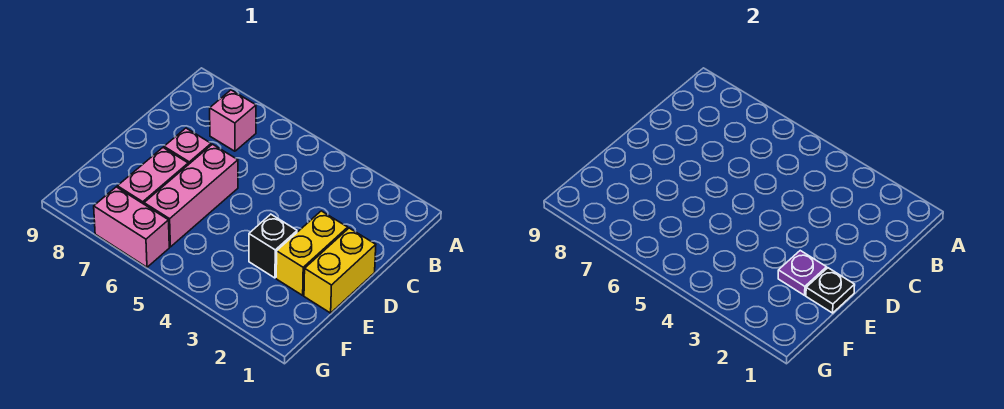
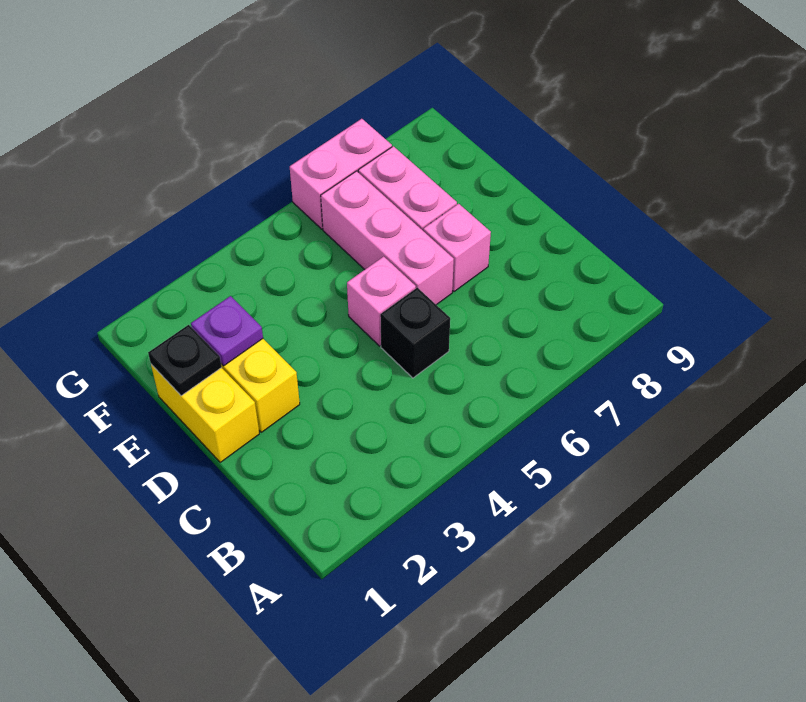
pink 1x1 brick [210,90,256,151] -> pink 1x1 brick moved to [347,256,416,346]
black 1x1 brick [249,214,297,278] -> black 1x1 brick moved to [380,287,450,378]

